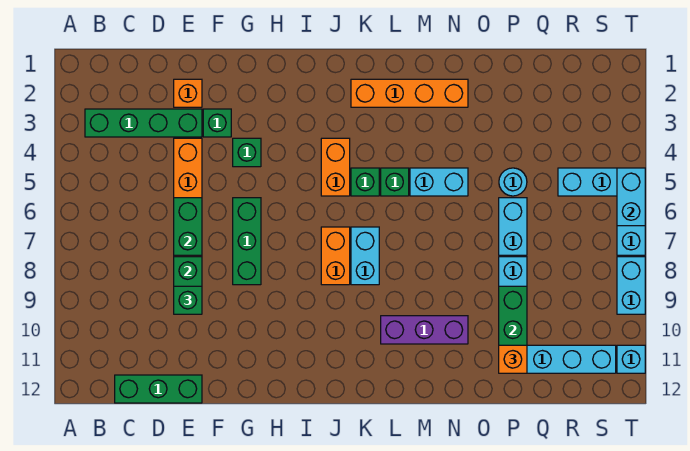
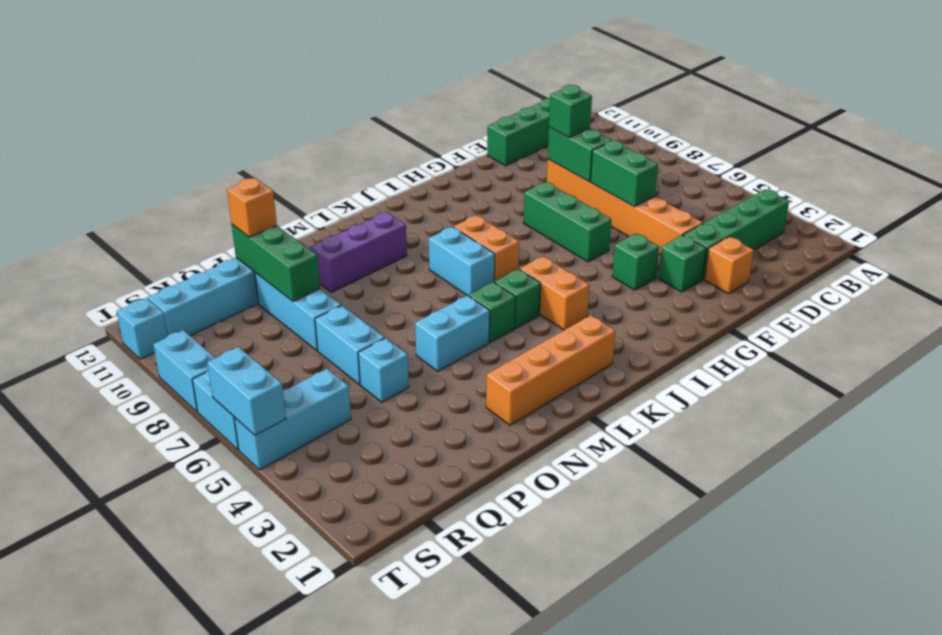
cyan 1x1 round brick [499,168,527,196] -> cyan 1x1 brick [358,338,409,402]

